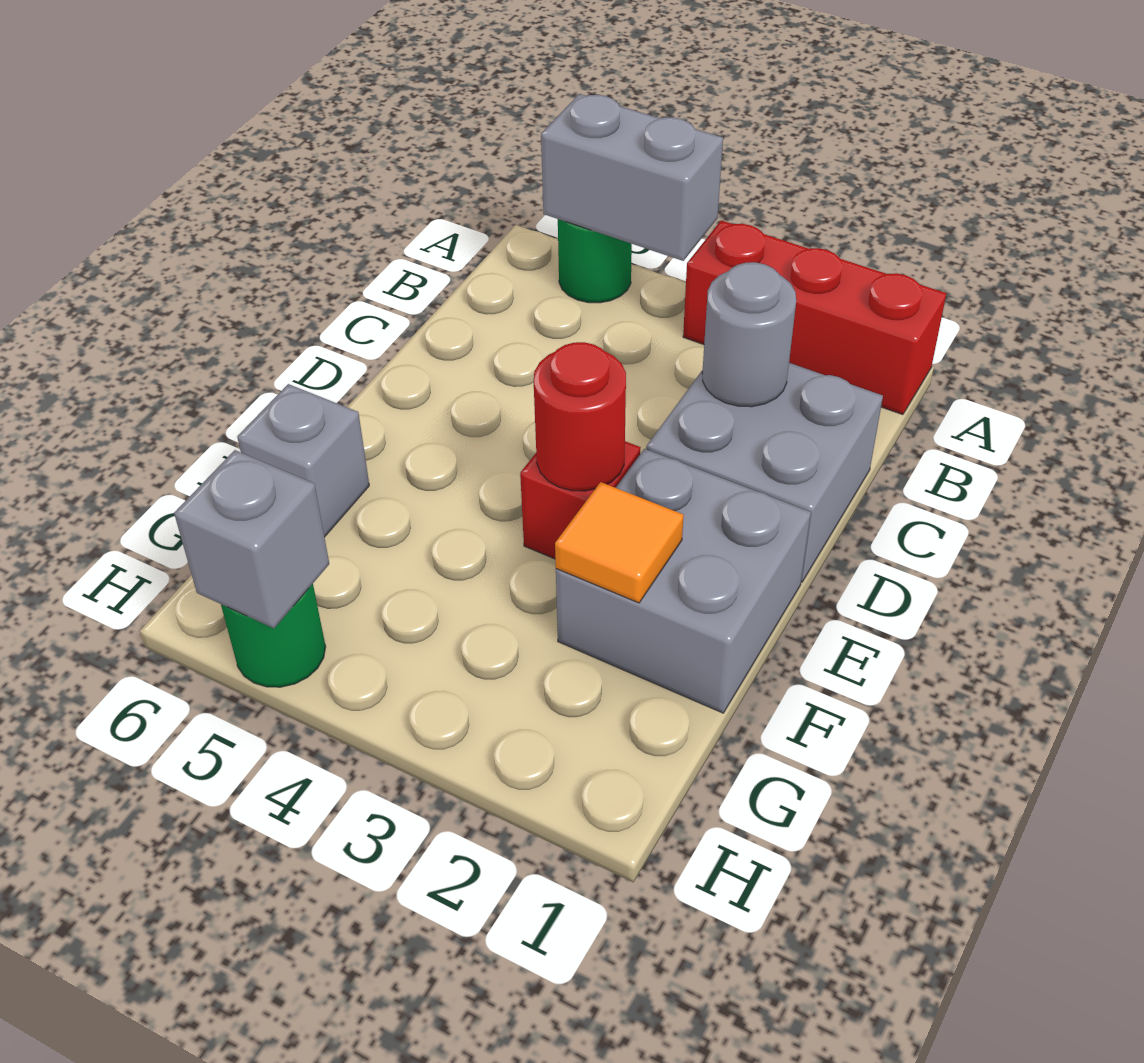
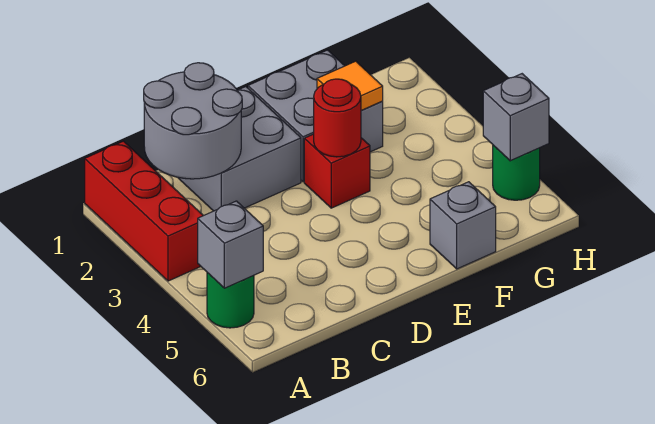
grey 1x2 brick [541,94,723,261] -> grey 1x1 brick [198,201,263,288]
grey 1x1 round brick [702,262,796,407] -> grey 2x2 round brick [144,63,242,179]

